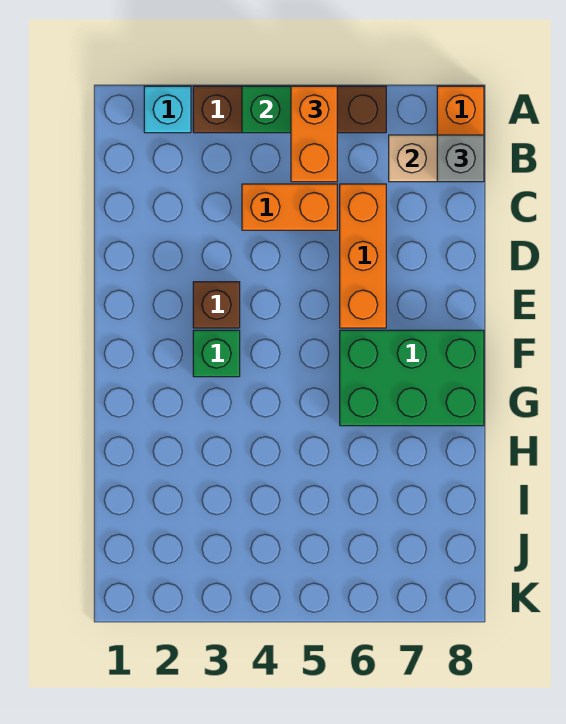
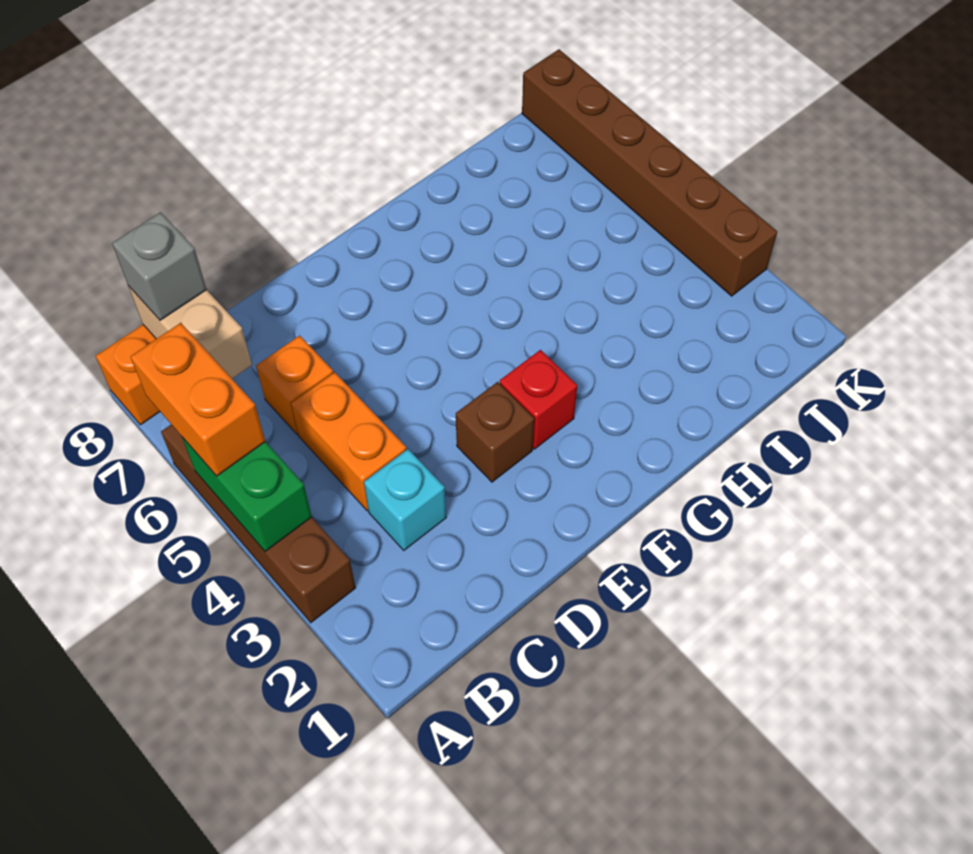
cyan 1x1 brick [144,86,191,133] -> cyan 1x1 brick moved to [364,449,446,550]
orange 1x2 brick [291,86,337,182] -> orange 1x2 brick turned to [130,323,265,476]
orange 1x3 brick [340,184,386,328] -> orange 1x1 brick [256,335,333,435]
green 1x1 brick [193,330,240,377] -> red 1x1 brick [500,350,577,449]
green 2x3 brick [340,330,484,426] -> none
none -> brown 1x6 brick [522,49,777,296]

